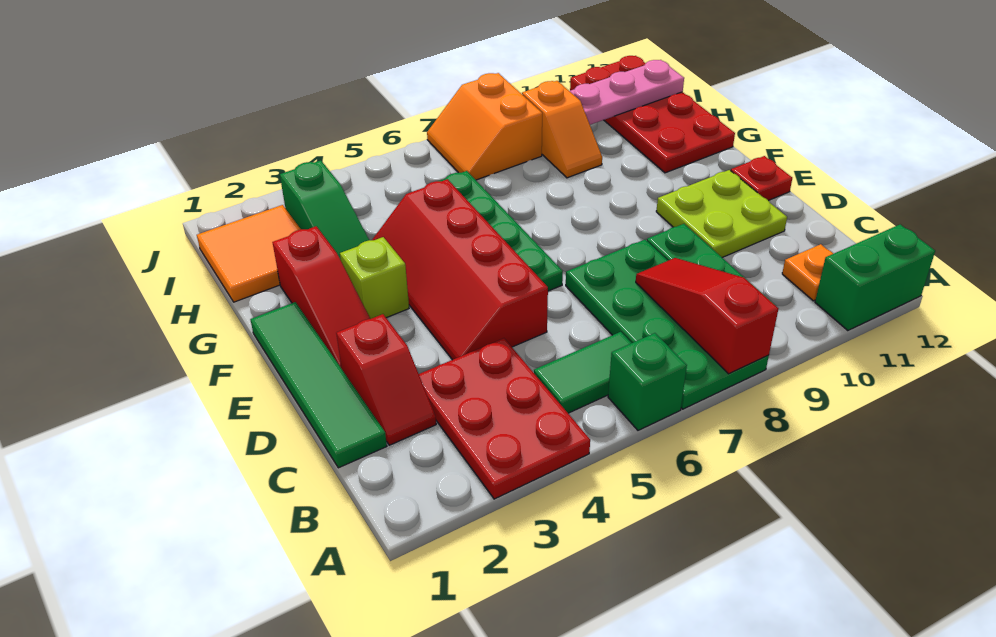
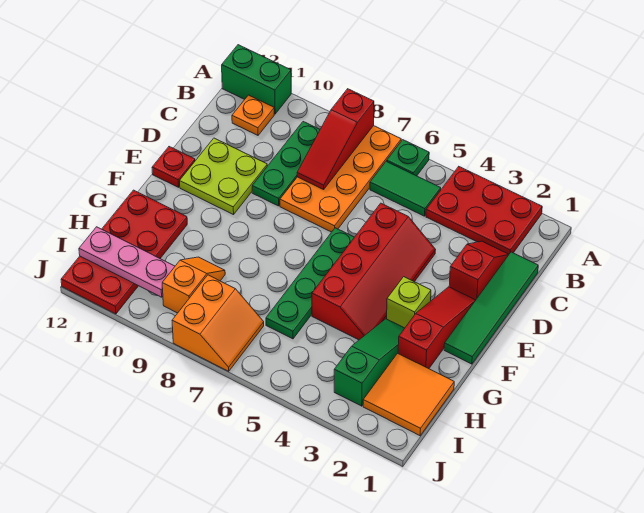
red 2x3 plate [419,338,590,499] -> red 2x3 plate turned to [426,167,542,254]
green 1x1 brick [608,333,687,430] -> green 1x1 plate [387,140,429,176]
green 2x4 plate [566,240,769,409] -> orange 2x4 plate [280,126,401,232]

